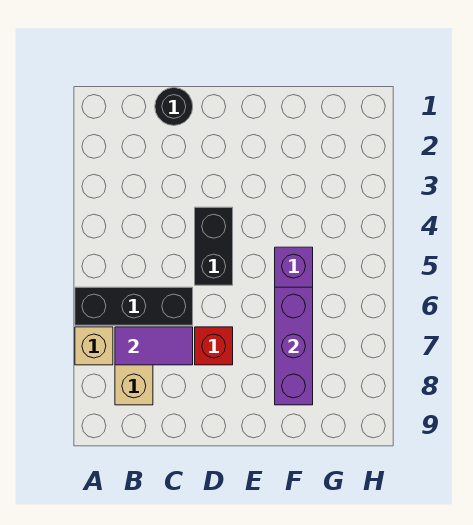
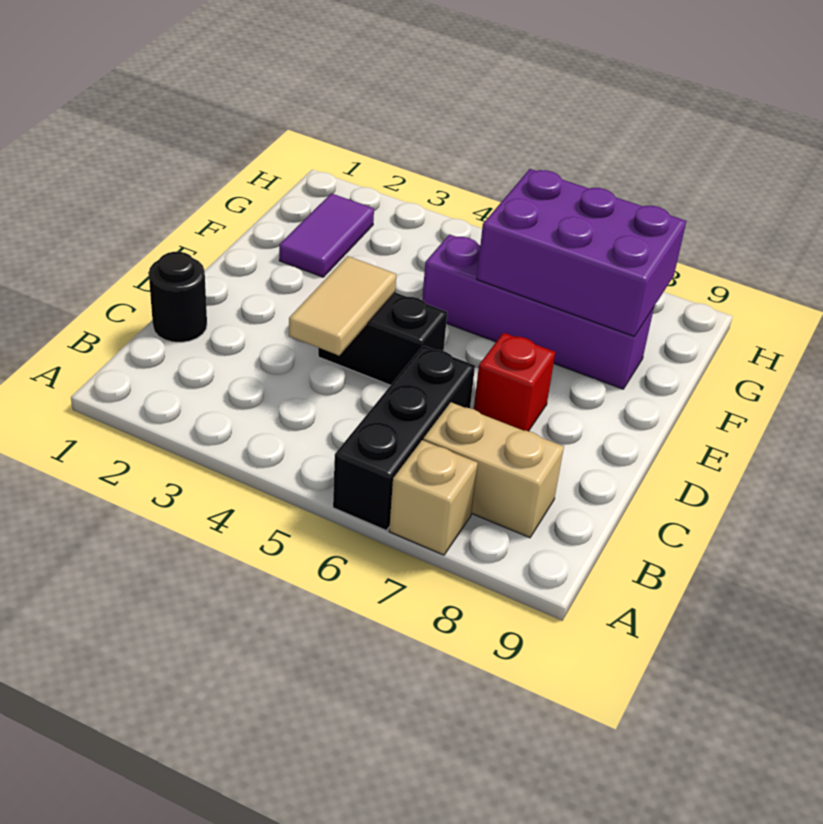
purple 1x2 tile [115,327,193,365] -> purple 1x2 tile moved to [279,193,374,277]
none -> tan 1x2 tile [289,256,396,355]
purple 1x3 brick [275,287,313,405] -> purple 2x3 brick [477,169,686,336]

